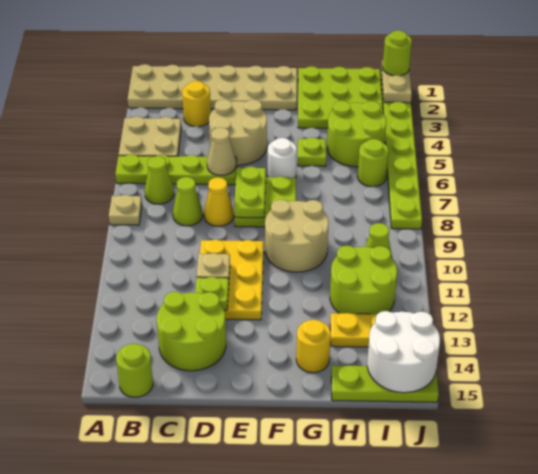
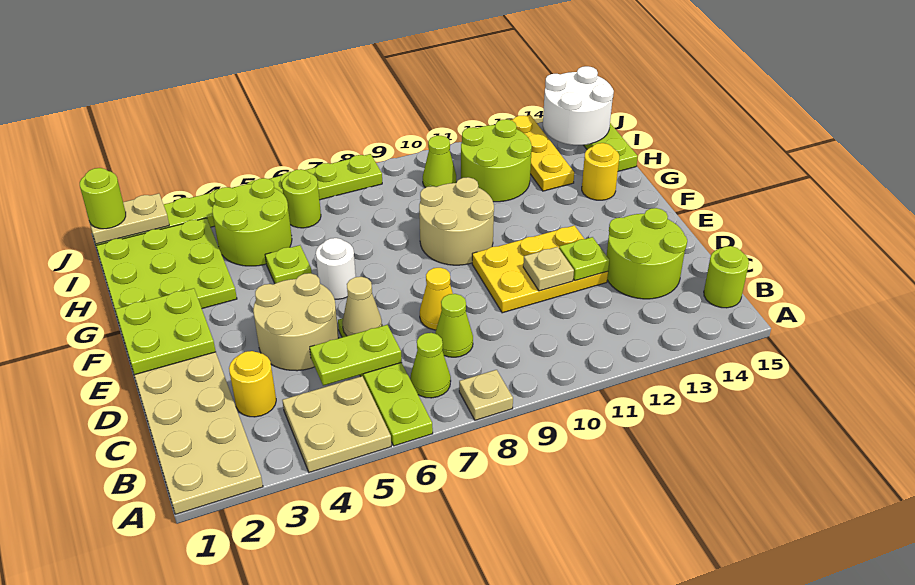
lime 2x2 plate [234,176,296,227] -> lime 2x2 plate moved to [115,288,216,375]
lime 1x2 plate [234,167,266,218] -> lime 1x2 plate moved to [310,325,402,386]

